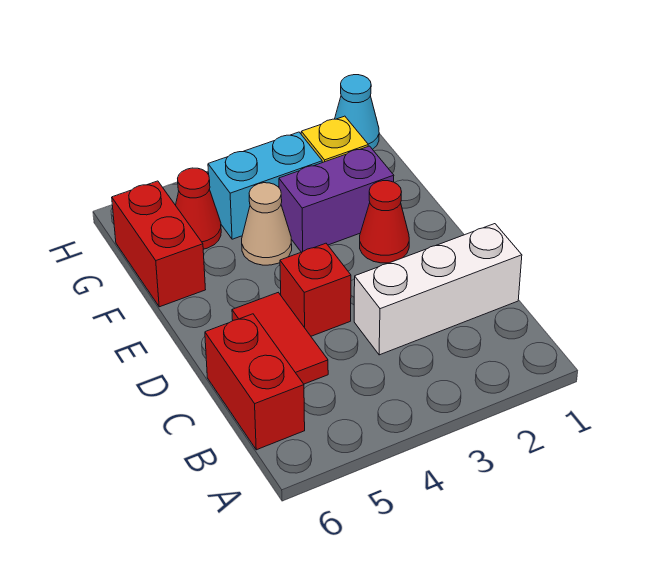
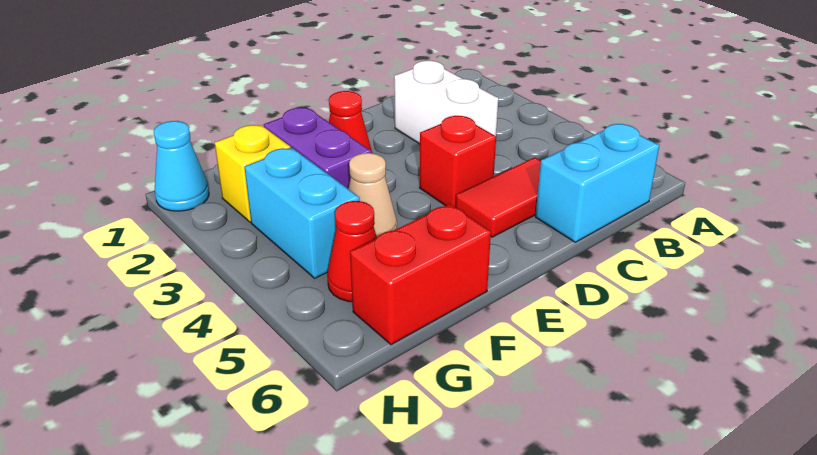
red 1x2 brick [205,314,305,450] -> cyan 1x2 brick [535,124,659,242]
white 1x3 brick [354,224,522,355] -> white 1x2 brick [394,61,498,144]

